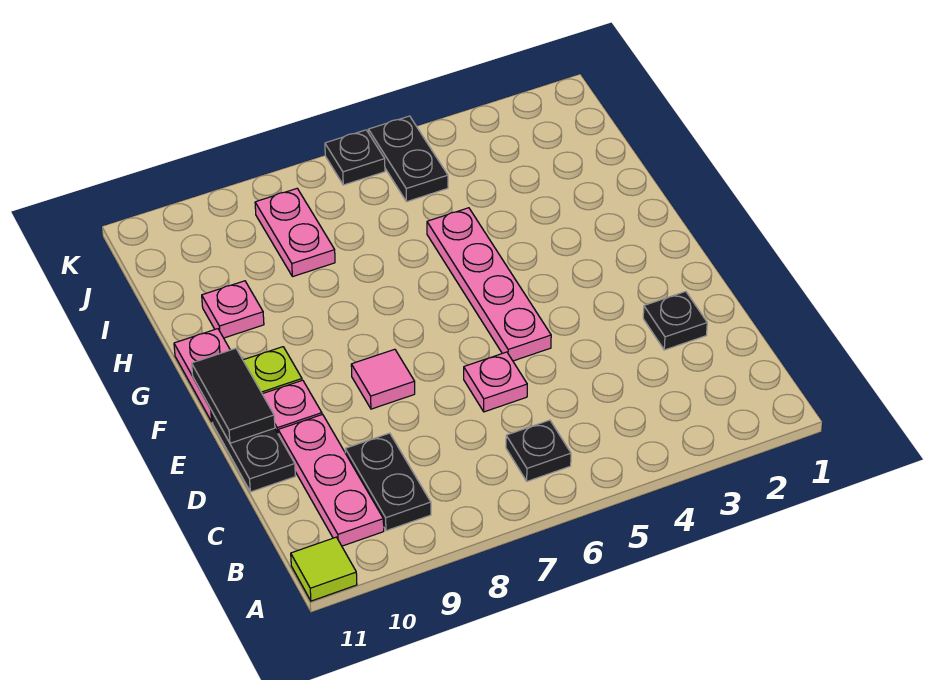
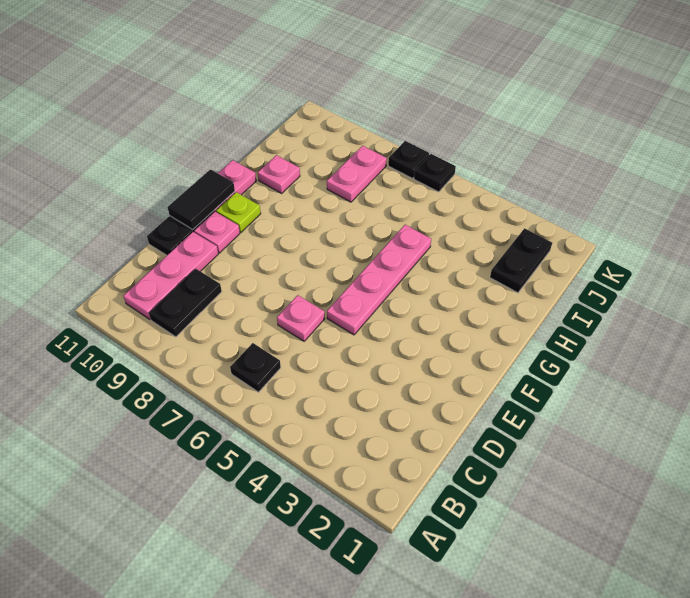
lime 1x1 tile [291,537,357,601] -> none
black 1x1 plate [643,291,707,350] -> black 1x1 plate moved to [388,141,429,178]
pink 1x1 tile [351,349,415,409] -> none
black 1x2 plate [369,116,448,202] -> black 1x2 plate moved to [490,228,552,293]

